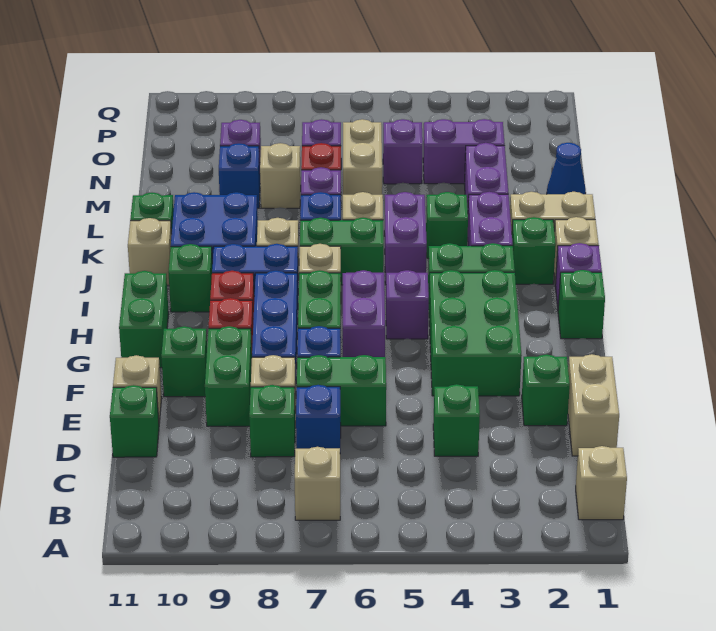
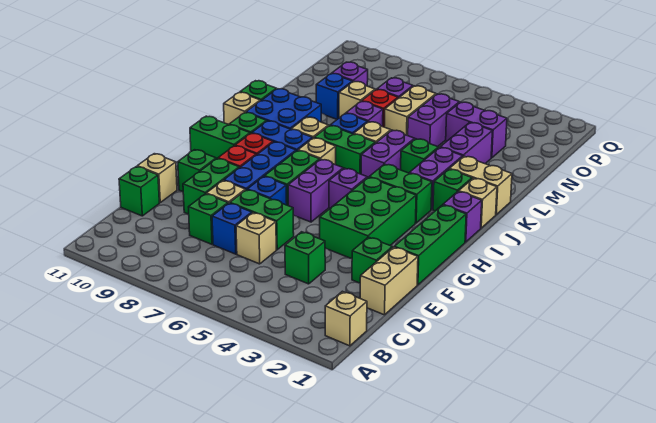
tan 1x1 brick [295,447,340,520] -> tan 1x1 brick moved to [236,213,276,264]
green 1x2 brick [119,271,169,368] -> green 1x2 brick turned to [190,116,250,159]
green 1x1 brick [558,270,605,339] -> green 1x3 brick [394,205,466,285]
blue 1x1 cone [547,143,586,194] -> none
purple 1x1 brick [383,119,423,184] -> purple 1x2 brick [408,94,459,147]

